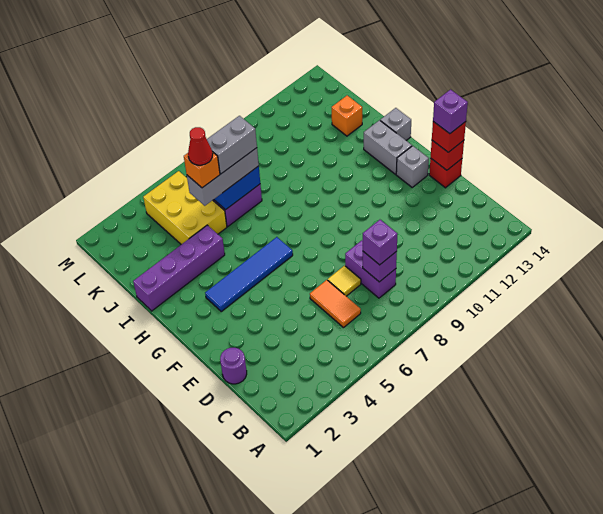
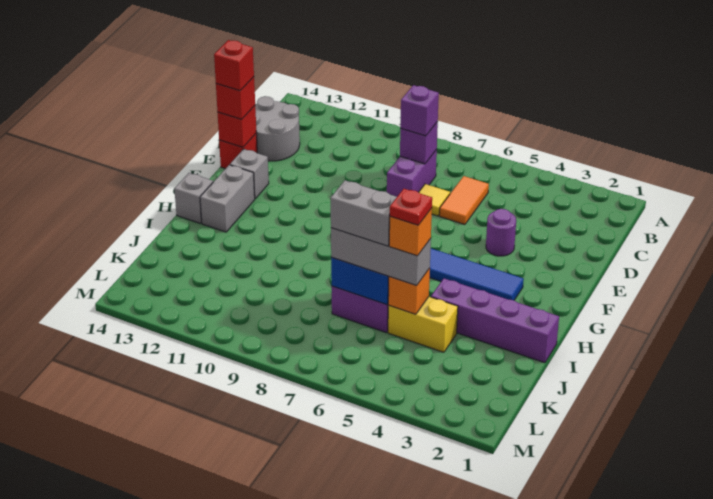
none -> grey 2x2 round brick [255,96,300,161]
purple 1x1 round brick [220,348,247,384] -> purple 1x1 round brick moved to [486,209,516,256]
purple 1x1 brick [433,90,468,134] -> red 1x1 brick [214,40,254,91]
yellow 2x3 brick [143,171,227,244] -> yellow 1x2 brick [388,297,458,352]
red 1x1 cone [188,127,213,165] -> red 1x1 plate [390,189,432,225]
orange 1x1 brick [332,96,362,136] -> orange 1x1 brick moved to [388,268,430,314]

